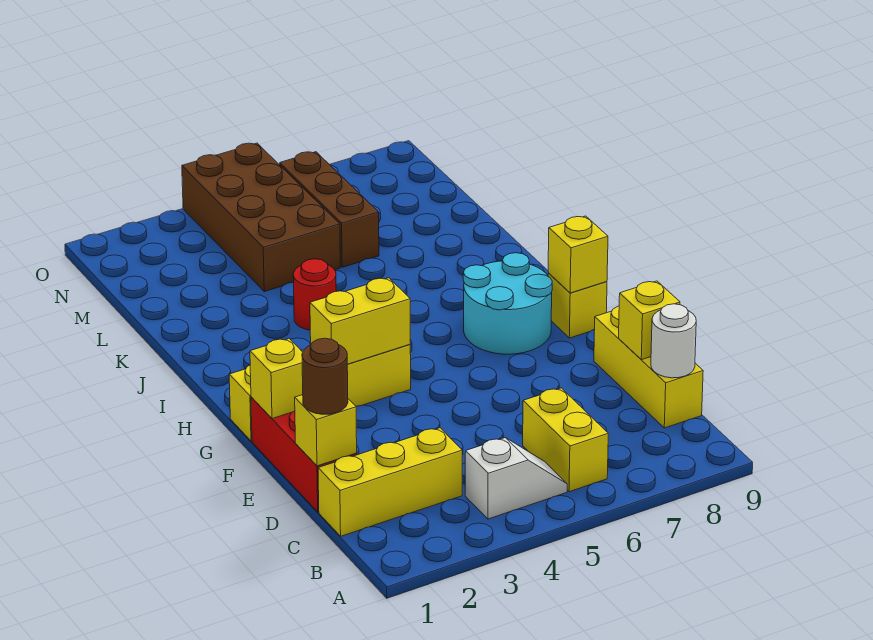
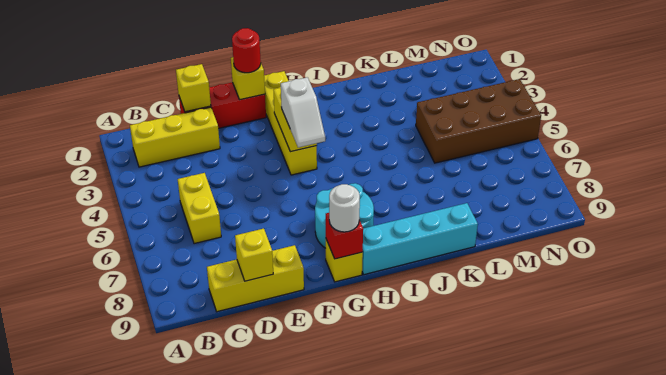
white 1x2 slope [465,438,567,519] -> white 1x2 slope moved to [281,77,325,147]
yellow 1x2 brick [523,388,608,492] -> yellow 1x2 brick turned to [178,173,221,244]
yellow 1x3 brick [318,428,462,536] -> yellow 1x3 brick turned to [130,107,220,167]
white 1x1 round brick [651,304,696,378] -> white 1x1 round brick moved to [329,184,360,232]
brown 1x1 round brick [302,338,348,414] -> none
yellow 1x1 brick [548,216,608,293] -> red 1x1 brick [326,213,363,259]
none -> cyan 1x4 brick [362,203,478,275]
red 1x1 round brick [293,259,336,330] -> red 1x1 round brick moved to [232,28,261,73]
brown 1x3 brick [280,152,379,267] -> none

